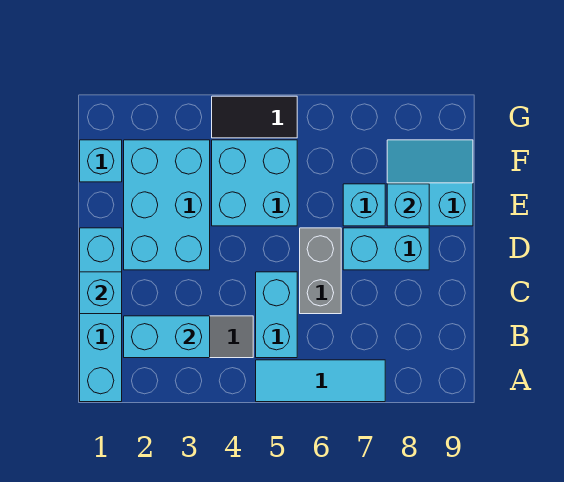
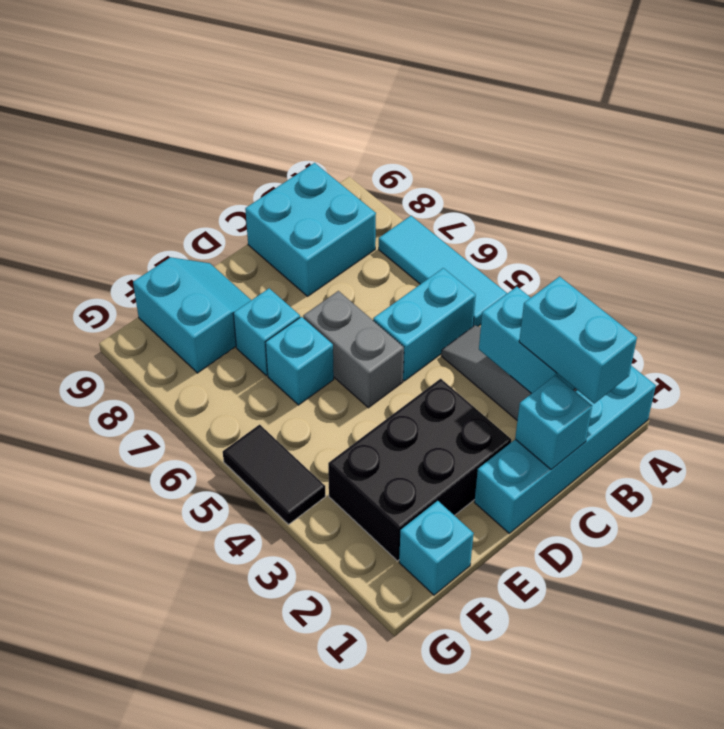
grey 1x2 brick [300,228,341,314] -> grey 1x2 brick turned to [303,291,404,408]
cyan 2x3 brick [124,140,210,270] -> black 2x3 brick [328,379,511,561]
cyan 1x2 brick [343,228,429,270] -> cyan 1x2 brick moved to [519,276,637,403]
cyan 2x2 brick [212,140,297,226] -> cyan 2x2 brick moved to [245,163,376,296]
cyan 2x2 slope [387,140,473,226] -> cyan 2x2 slope turned to [133,257,251,373]
cyan 1x1 brick [387,184,429,226] -> cyan 1x1 brick moved to [266,317,334,405]

